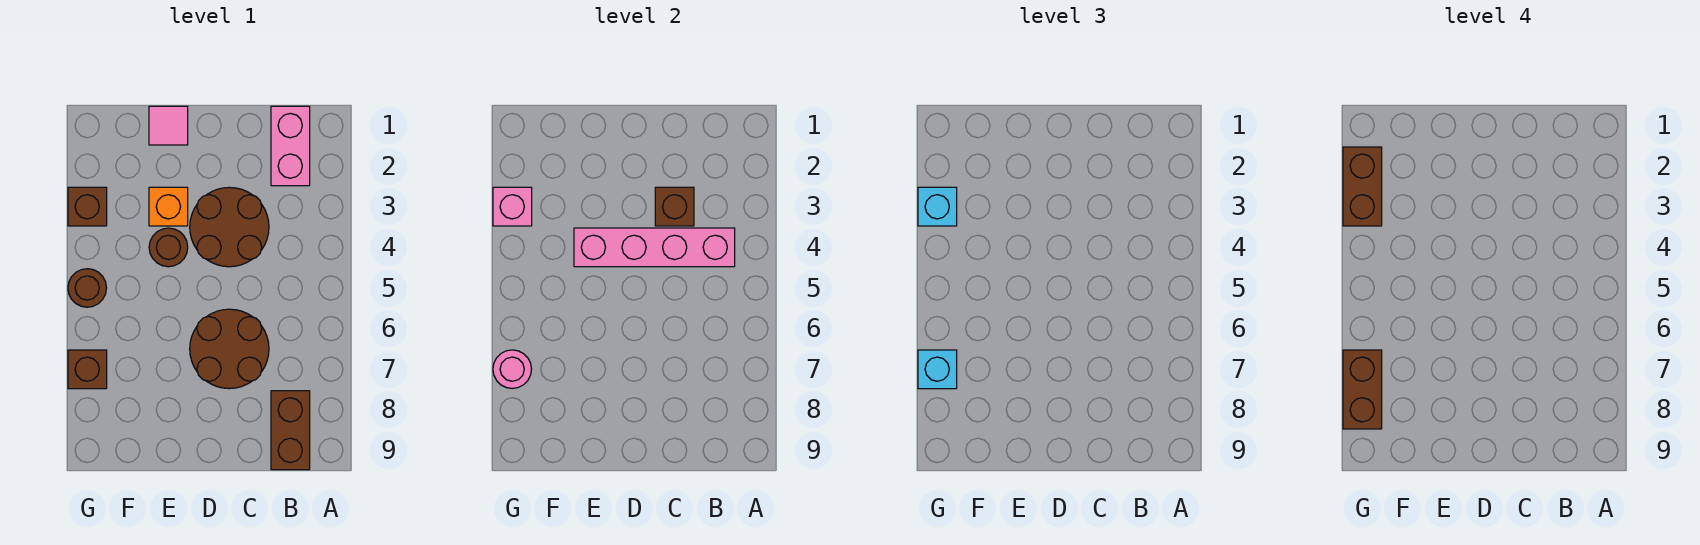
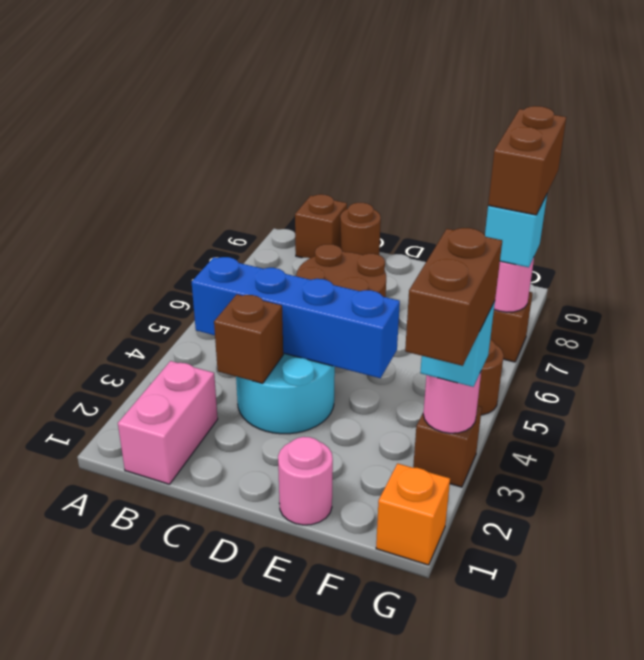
pink 1x4 brick [574,228,735,267] -> blue 1x4 brick [192,257,400,378]
brown 1x2 brick [271,391,310,470] -> brown 1x1 brick [295,194,347,258]
brown 2x2 round brick [190,187,269,267] -> cyan 2x2 round brick [236,353,335,434]
pink 1x1 tile [149,106,188,145] -> pink 1x1 round brick [278,437,333,525]
orange 1x1 brick [149,187,188,226] -> orange 1x1 brick moved to [376,463,450,565]
brown 1x1 round brick [149,228,188,267] -> brown 1x1 round brick moved to [340,203,381,255]
pink 1x1 brick [493,187,532,226] -> pink 1x1 round brick [423,372,481,433]

